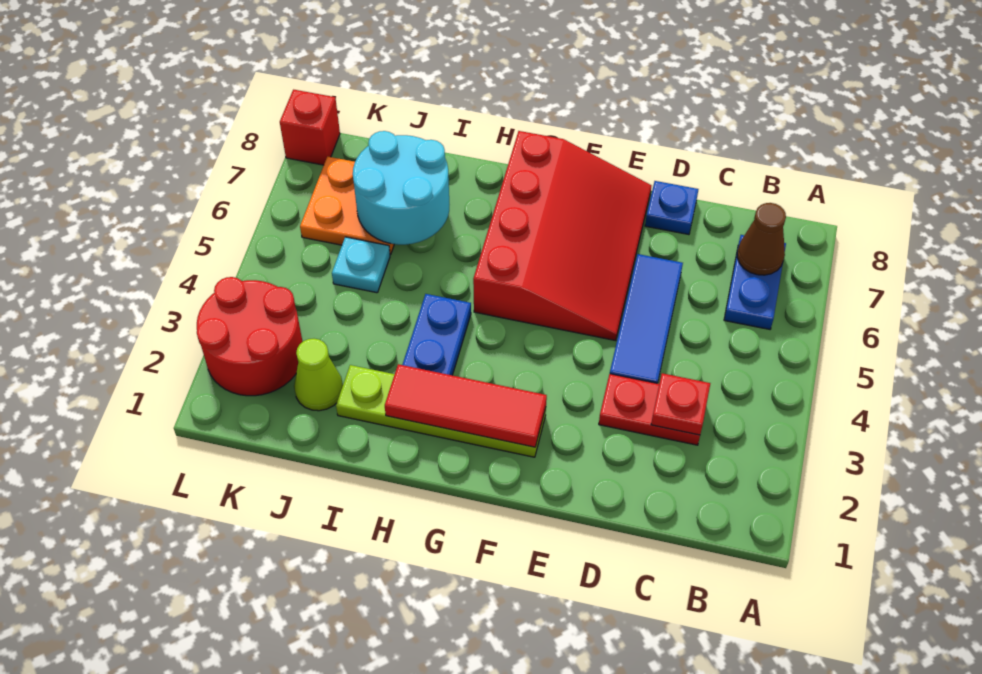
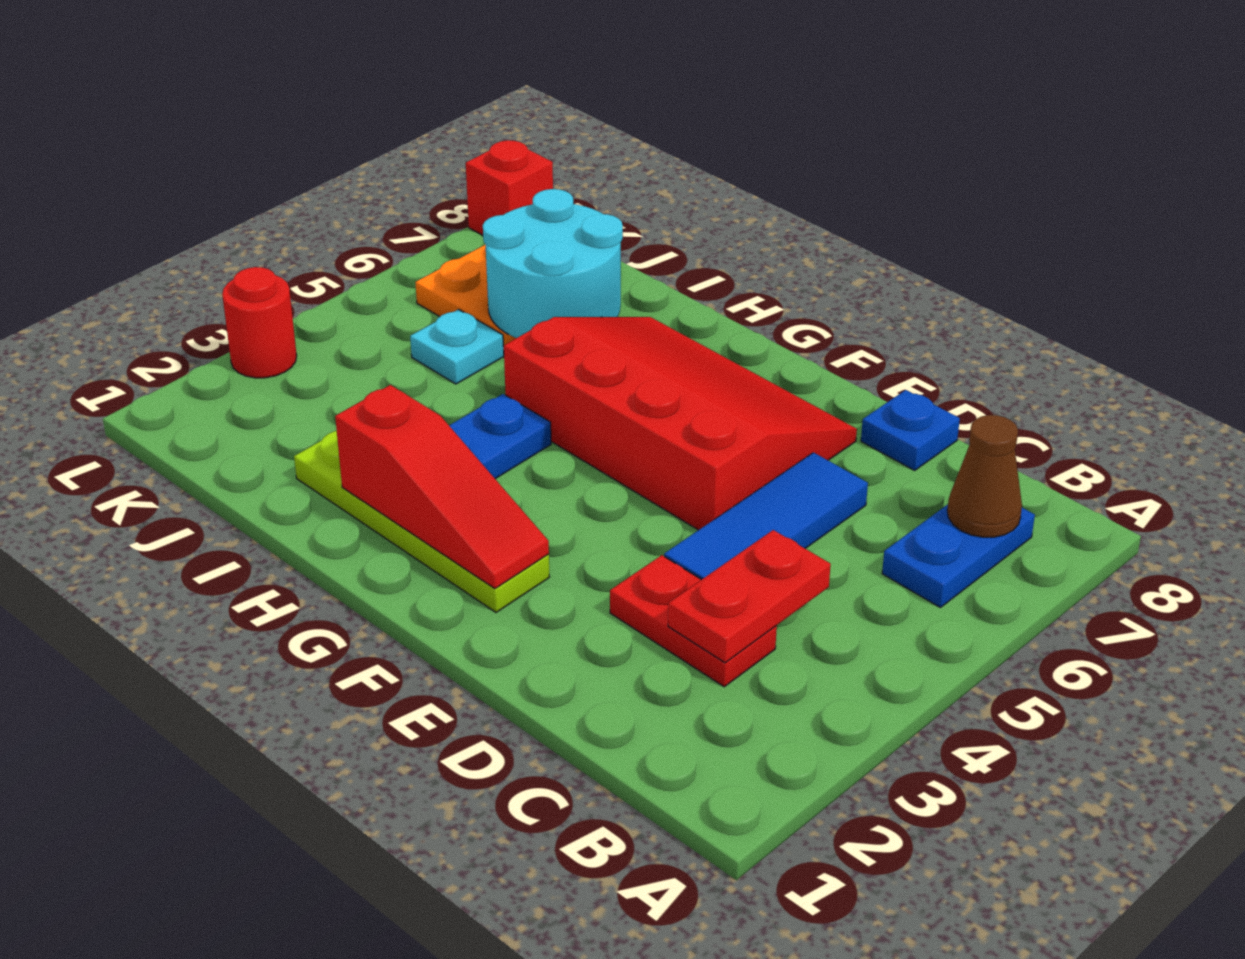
red 1x1 plate [651,373,710,435] -> red 1x2 plate [668,530,831,663]
red 3x4 slope [473,131,652,341] -> red 3x4 slope turned to [504,317,857,530]
red 1x3 tile [385,364,547,447] -> red 1x3 slope [335,385,549,589]
lime 1x1 cone [294,339,343,411] -> none
red 2x2 round brick [197,277,303,396] -> red 1x1 round brick [222,267,297,378]

